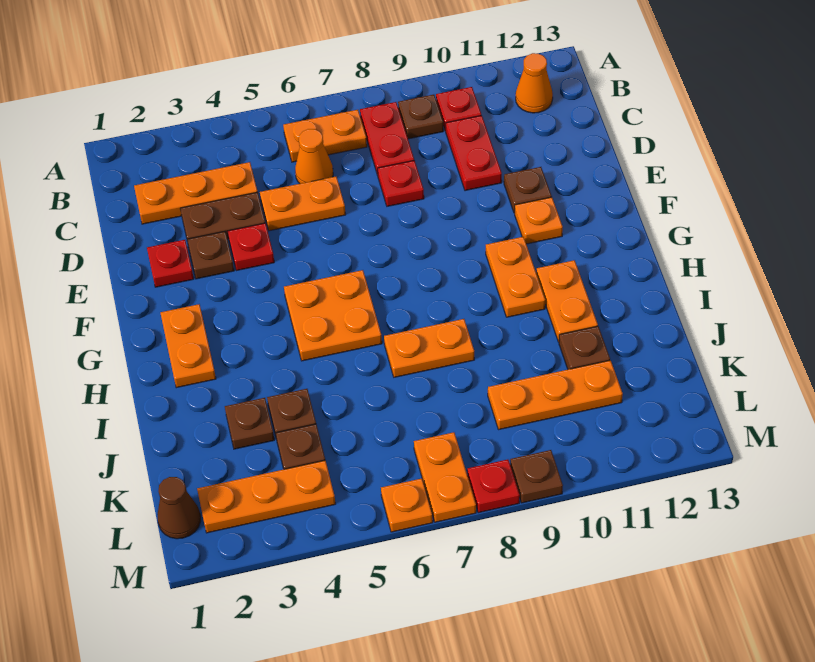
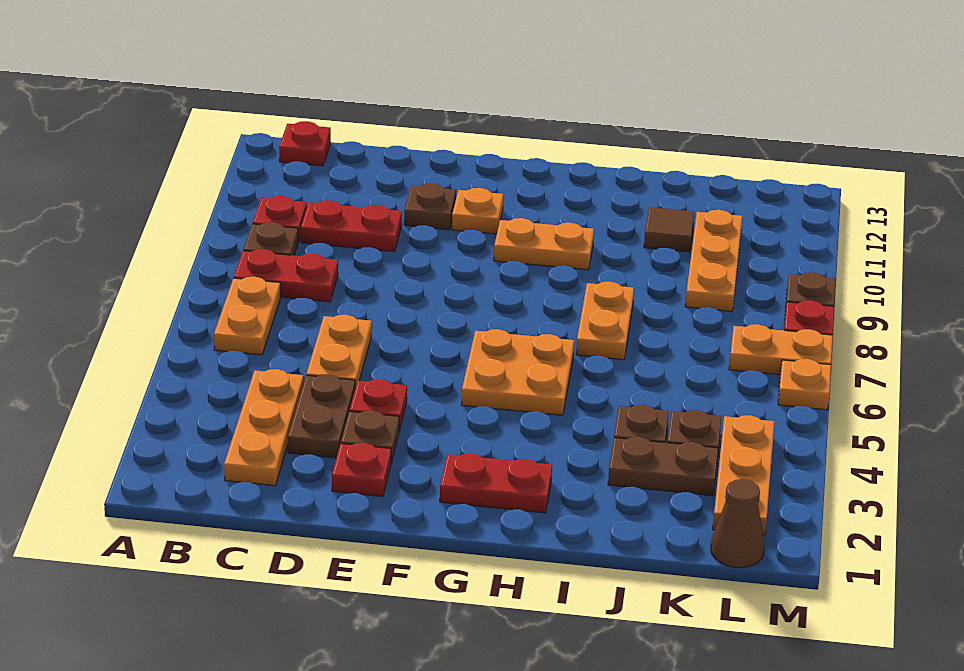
orange 1x1 cone [516,53,553,113] -> none
orange 1x1 cone [295,129,333,184] -> none
red 1x1 plate [378,161,424,206] -> red 1x1 plate moved to [279,121,331,166]
orange 1x2 plate [161,304,216,388] -> red 1x2 plate [440,453,552,513]
orange 1x2 plate [536,260,598,342] -> none
brown 1x1 plate [225,398,274,449] -> brown 1x2 plate [608,437,718,496]
brown 1x1 plate [559,326,610,369] -> brown 1x1 tile [644,207,694,252]

